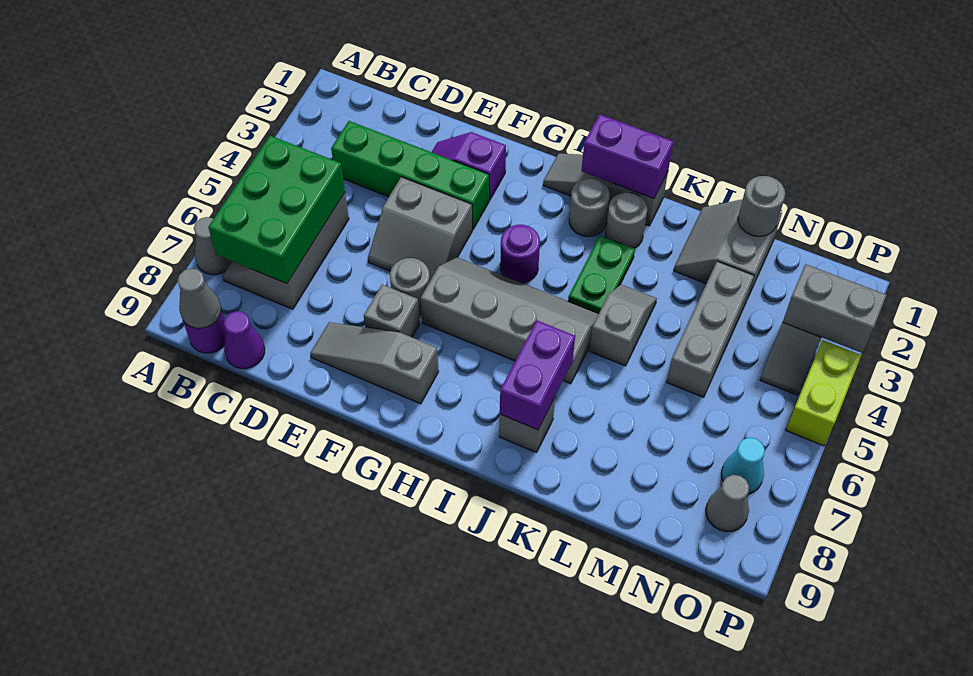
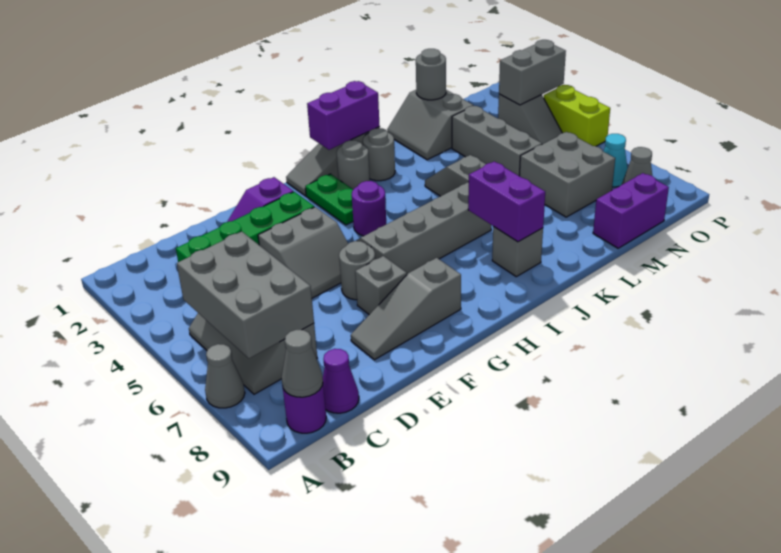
green 2x3 brick [208,136,345,284] -> grey 2x3 brick [177,232,314,358]
green 1x2 plate [568,236,635,313] -> green 1x2 plate moved to [305,174,353,225]
none -> grey 2x2 brick [520,132,615,217]
none -> purple 1x2 brick [593,173,669,248]

